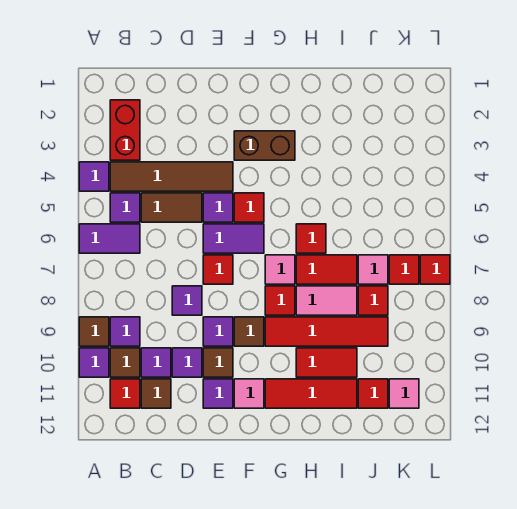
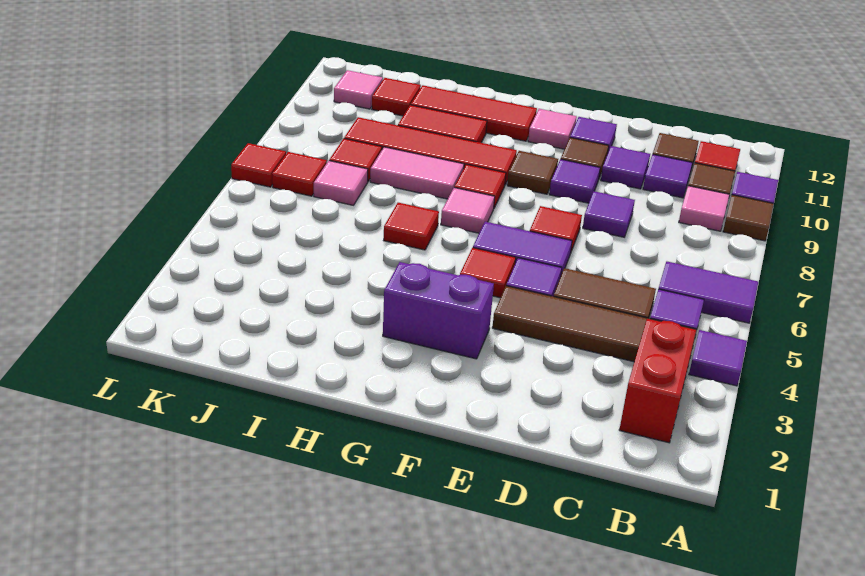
purple 1x1 tile [110,317,140,346] -> pink 1x1 tile [679,186,730,231]
brown 1x2 brick [234,131,295,160] -> purple 1x2 brick [383,262,494,359]
red 1x2 tile [296,255,357,284] -> none

